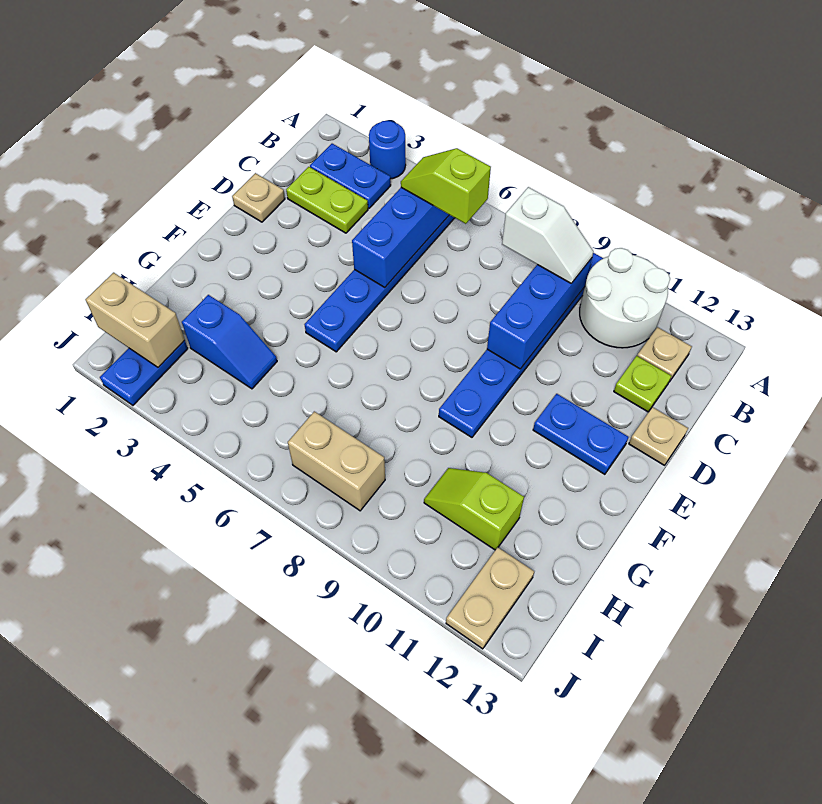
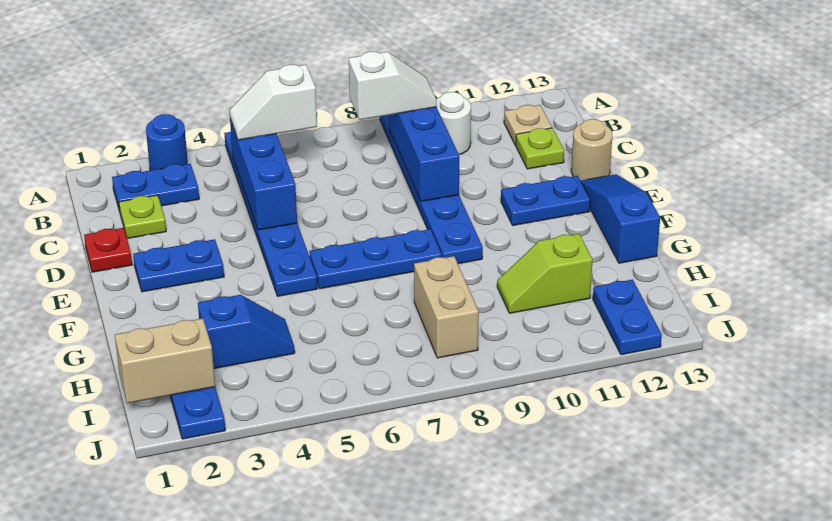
white 2x2 round brick [580,248,670,348] -> white 1x1 round brick [436,92,471,154]
lime 1x2 slope [401,148,491,224] -> white 1x2 slope [229,65,317,140]
lime 1x2 plate [286,167,368,233] -> lime 1x1 plate [119,195,166,239]
tan 1x1 plate [232,173,285,222] -> red 1x1 plate [84,228,132,272]
tan 1x1 plate [629,407,688,465] -> tan 1x1 round brick [571,119,612,181]
none -> blue 1x2 plate [133,239,224,292]
none -> blue 1x3 slope [581,174,660,263]
none -> blue 1x3 plate [309,229,442,289]
tan 1x2 brick [288,411,385,511] -> tan 1x2 brick turned to [414,256,479,358]
tan 1x2 plate [446,548,534,649] -> blue 1x2 plate [593,280,662,355]

